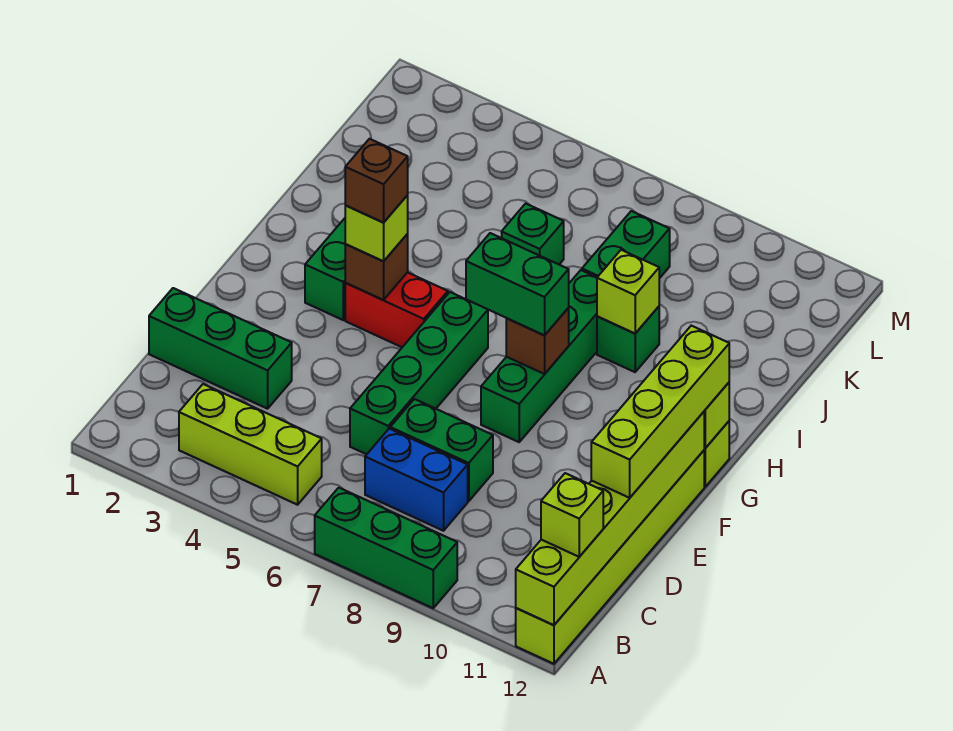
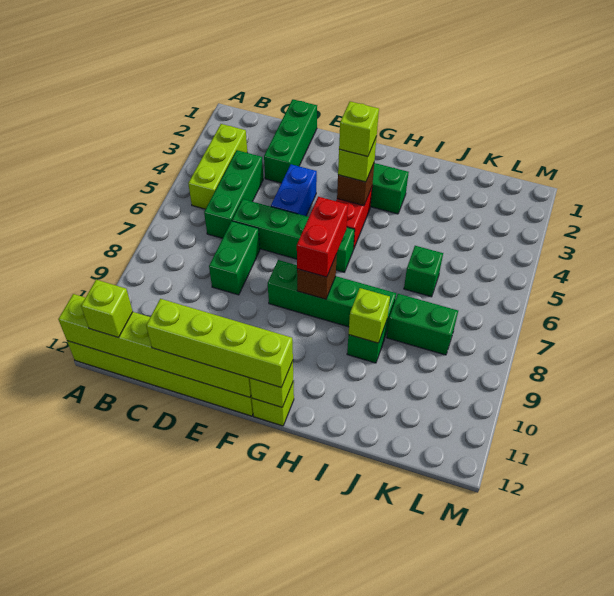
green 1x3 brick [315,488,457,608] -> green 1x3 brick moved to [204,150,263,238]
blue 1x2 brick [365,429,468,531] -> blue 1x2 brick moved to [271,164,317,216]
brown 1x1 brick [345,139,408,222] -> lime 1x1 brick [339,101,379,157]
green 1x2 brick [466,233,569,335] -> red 1x2 brick [297,197,348,277]

